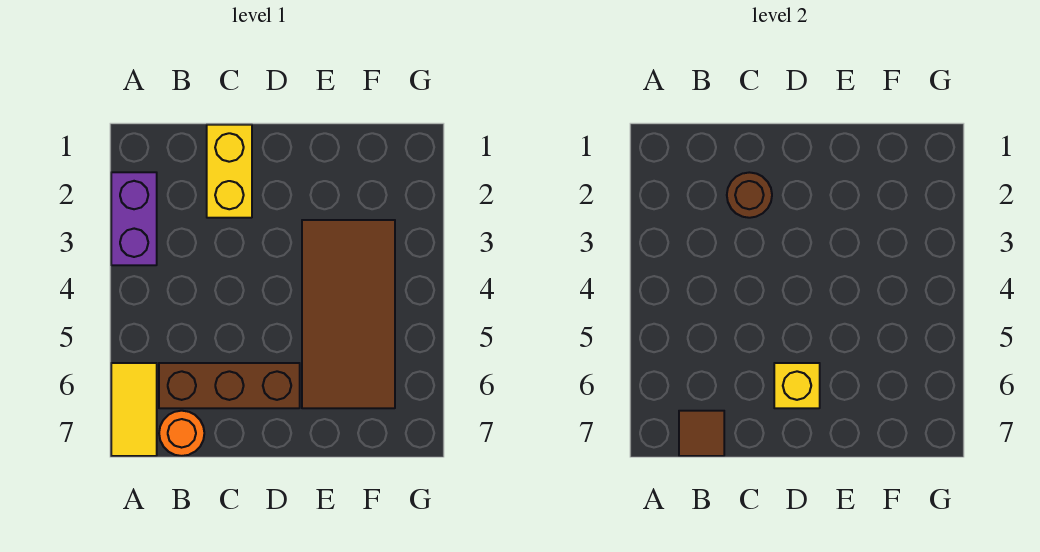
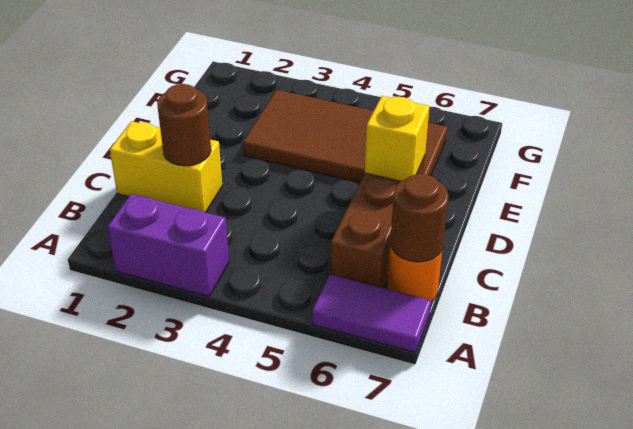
yellow 1x2 tile [111,363,157,456] -> purple 1x2 tile [312,274,431,352]
brown 1x1 tile [679,411,724,456] -> brown 1x1 round brick [390,174,449,262]

